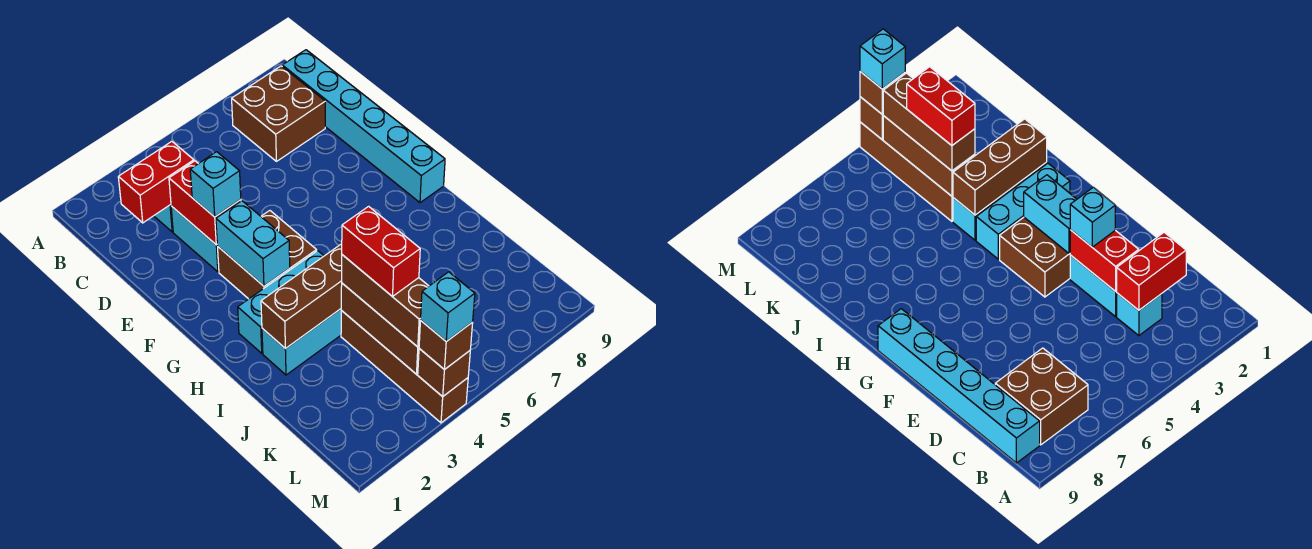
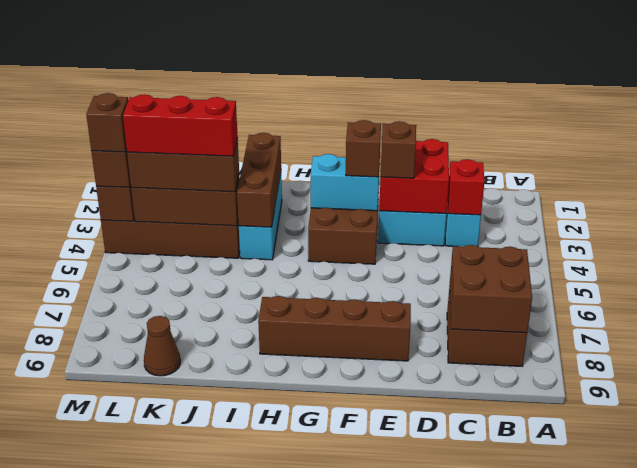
none -> brown 2x2 brick [450,245,532,333]
cyan 1x6 brick [282,50,445,203] -> none
red 1x2 brick [118,142,194,223] -> red 1x1 brick [448,159,484,215]
red 1x2 brick [169,161,241,245] -> red 2x2 brick [379,139,449,213]
cyan 1x1 brick [190,152,241,217] -> brown 1x1 brick [381,121,416,178]
none -> brown 1x4 brick [258,296,411,361]
none -> brown 1x1 brick [346,120,381,177]
cyan 1x3 brick [238,251,324,353] -> none
red 1x2 brick [342,206,420,296] -> red 1x3 brick [123,94,238,156]
none -> brown 1x1 cone [144,316,180,376]
cyan 1x1 brick [421,272,475,341] -> brown 1x1 brick [86,93,128,152]

